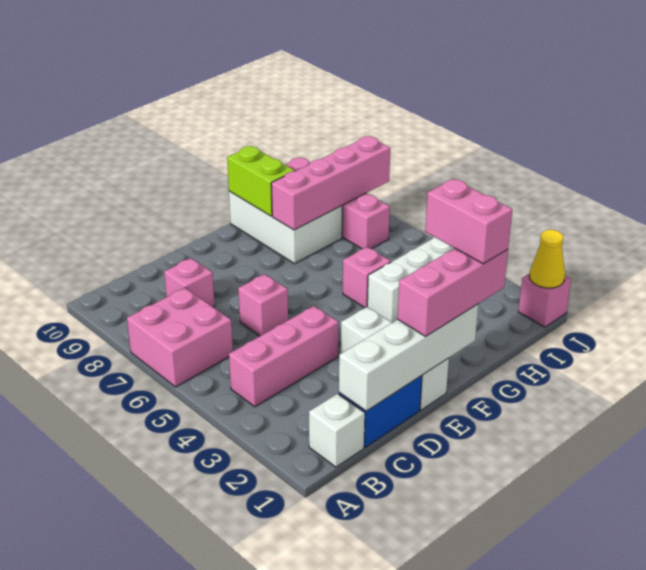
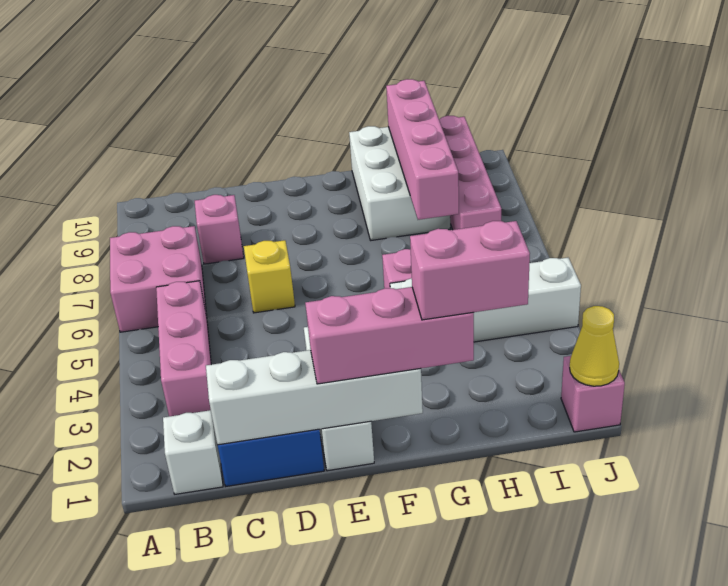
pink 1x3 brick [229,306,339,407] -> pink 1x3 brick turned to [156,281,211,416]
pink 1x1 brick [238,274,288,336] -> yellow 1x1 brick [244,240,295,313]
pink 1x2 brick [425,179,512,264] -> pink 1x2 brick turned to [410,221,530,320]
pink 1x4 brick [271,136,390,230] -> pink 1x4 brick turned to [386,79,459,220]
lime 1x2 brick [227,146,294,216] -> none

